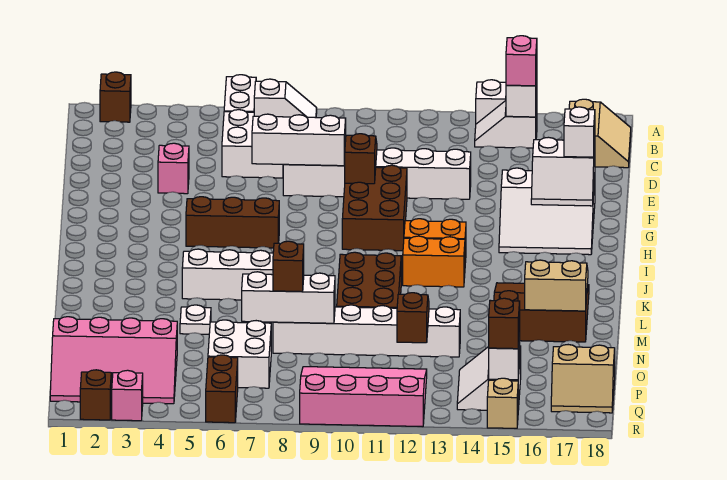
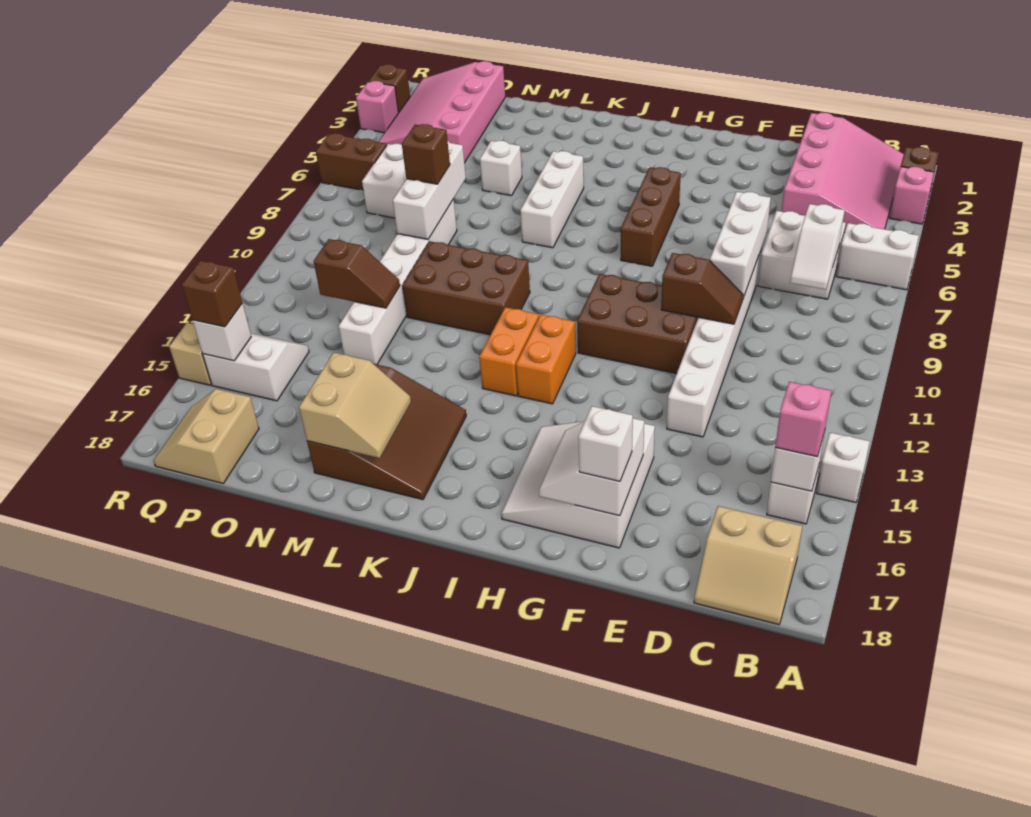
pink 1x1 brick [158,143,189,194] -> pink 1x1 brick moved to [890,167,934,224]
white 1x1 plate [180,305,211,334] -> white 1x1 brick [480,141,522,196]
pink 3x4 slope [300,367,427,427] -> pink 3x4 slope moved to [782,113,904,233]

